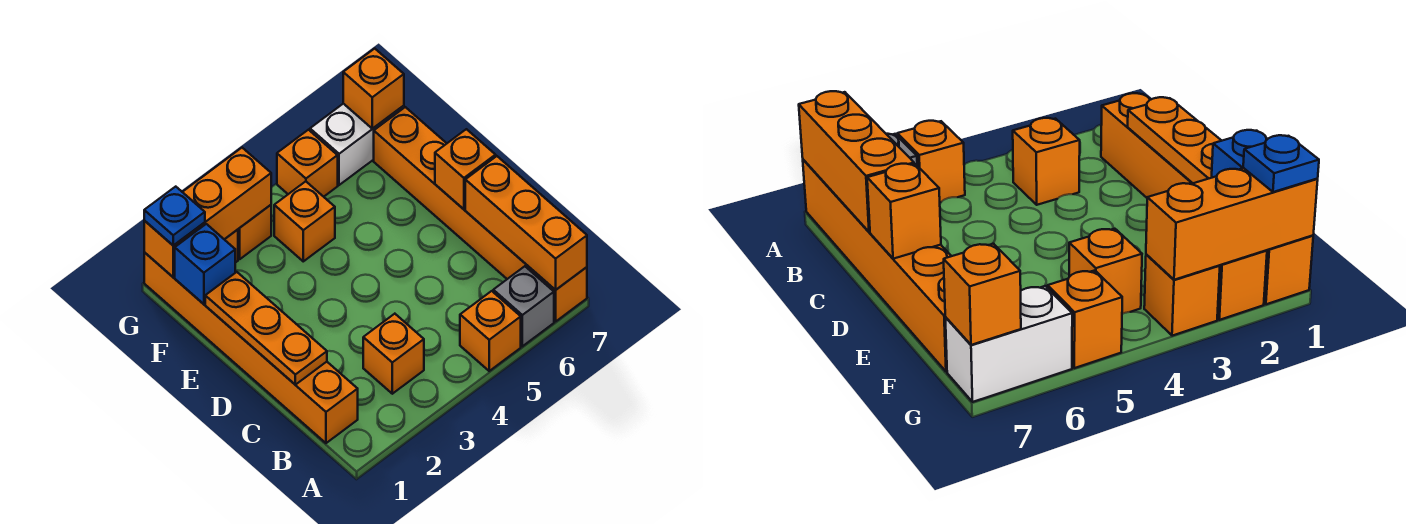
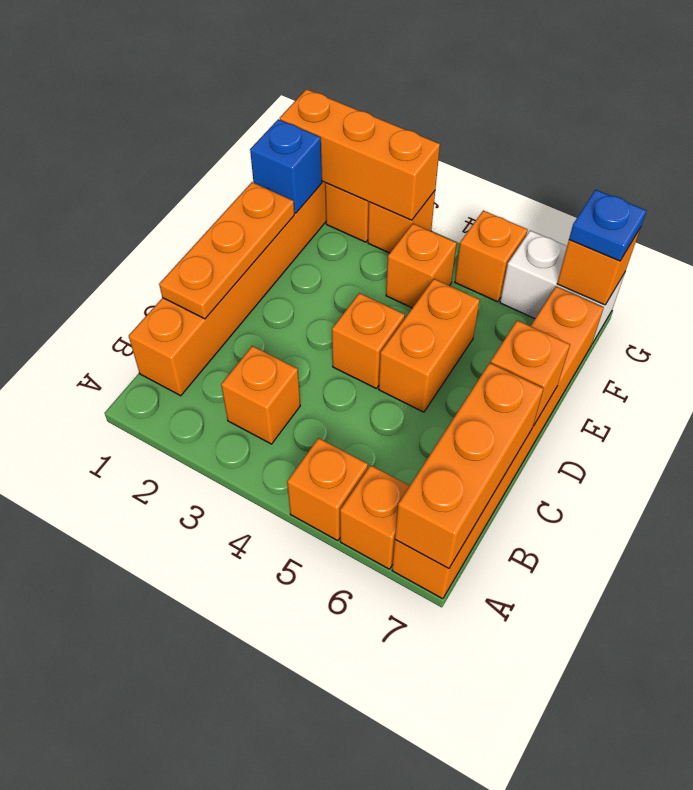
grey 1x1 brick [493,266,554,346] -> orange 1x1 brick [340,465,410,569]
none -> orange 1x1 brick [332,293,405,389]
none -> orange 1x2 brick [379,279,480,412]
blue 1x1 plate [144,187,205,246] -> blue 1x1 plate moved to [569,190,647,261]

